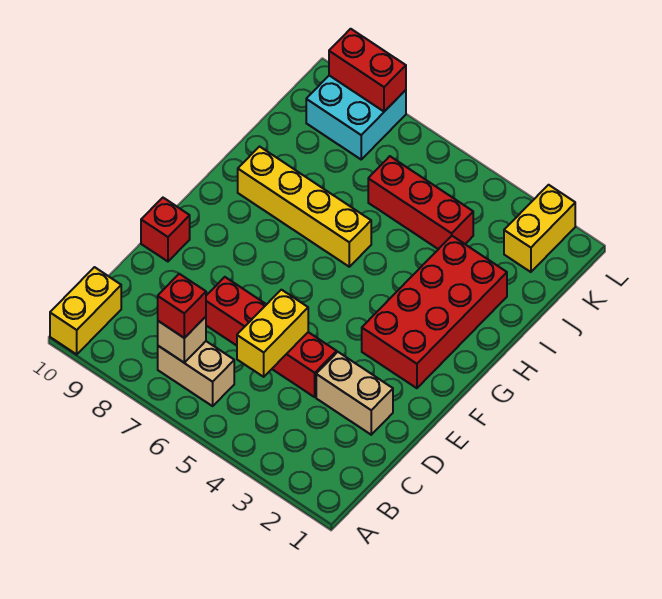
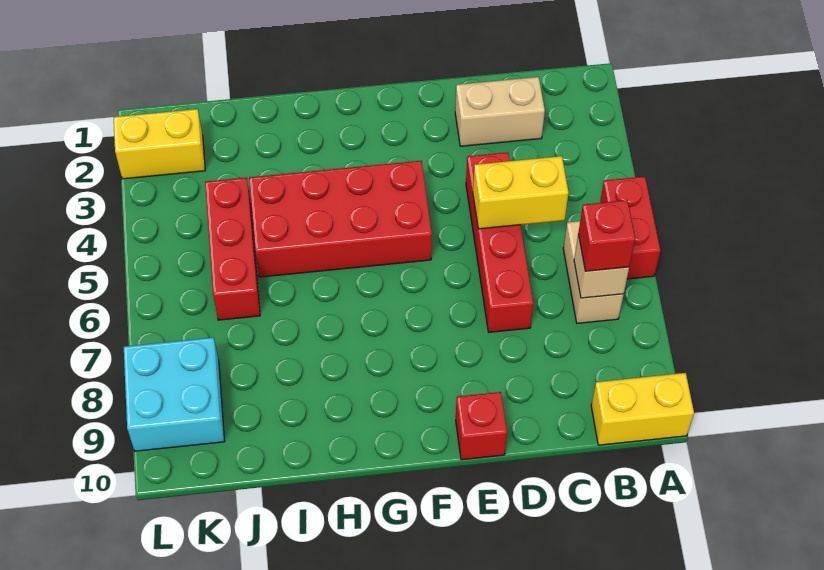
tan 1x2 brick [316,352,393,435] -> tan 1x2 brick turned to [455,77,545,146]
red 2x4 brick [362,236,507,388] -> red 2x4 brick moved to [249,161,432,277]
yellow 1x4 brick [238,147,371,267] -> none
red 1x2 brick [329,29,406,111] -> red 1x2 brick moved to [600,176,660,279]

